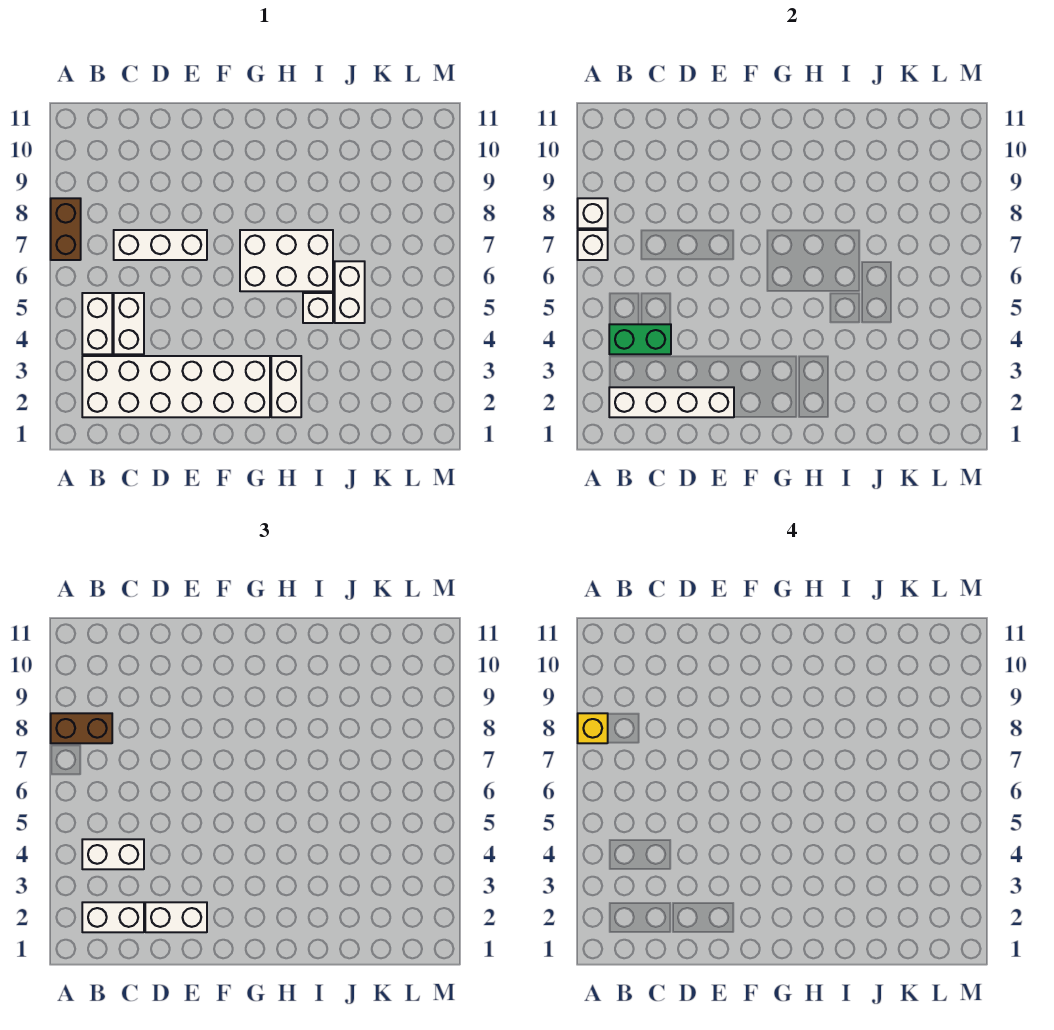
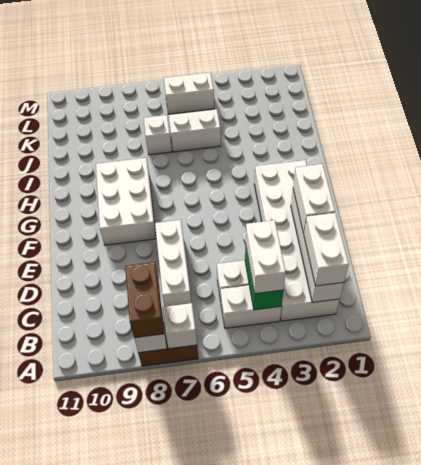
yellow 1x1 brick [578,713,608,743] -> none
white 2x3 brick [240,230,333,291] -> white 2x3 brick moved to [96,158,156,245]
white 1x2 brick [271,356,301,417] -> white 1x2 brick moved to [164,73,214,114]
white 1x1 brick [303,293,333,323] -> white 1x1 brick moved to [144,115,172,155]

